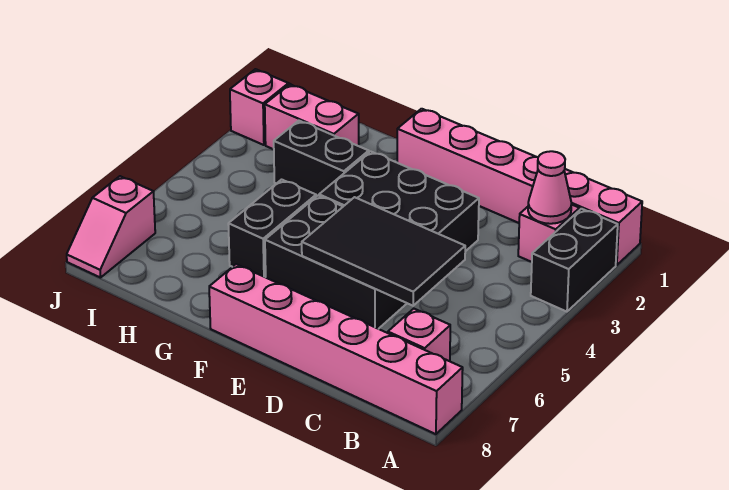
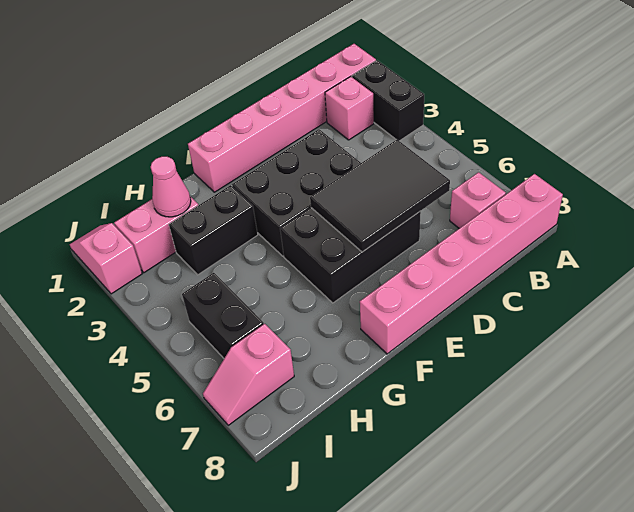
pink 1x1 cone [528,151,572,224] -> pink 1x1 cone moved to [151,157,191,217]
black 1x2 brick [228,180,316,277] -> black 1x2 brick moved to [182,273,264,358]
pink 1x2 slope [67,176,155,278] -> pink 1x2 slope turned to [203,324,294,425]

